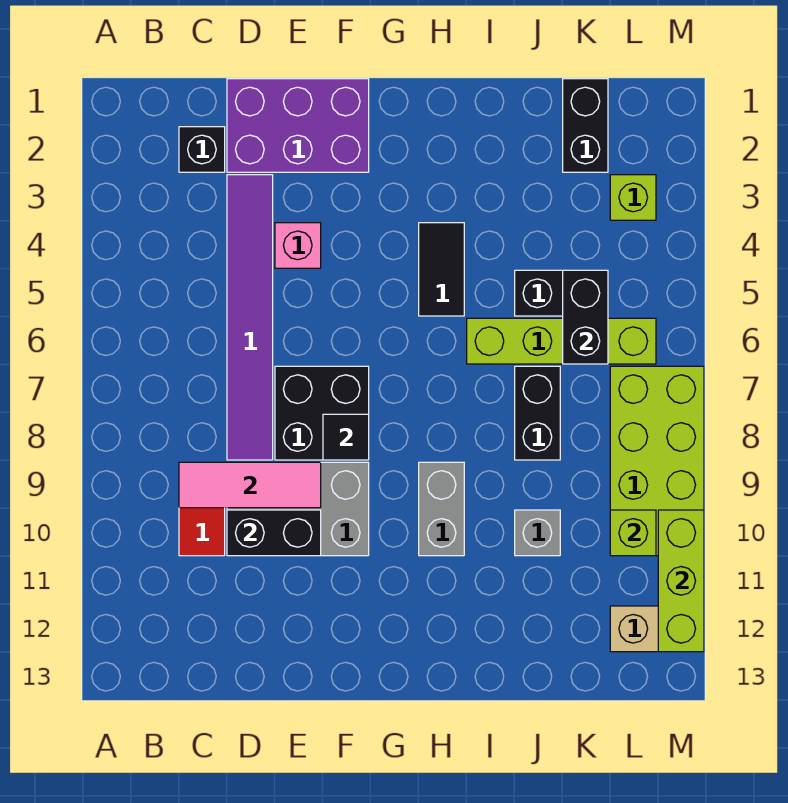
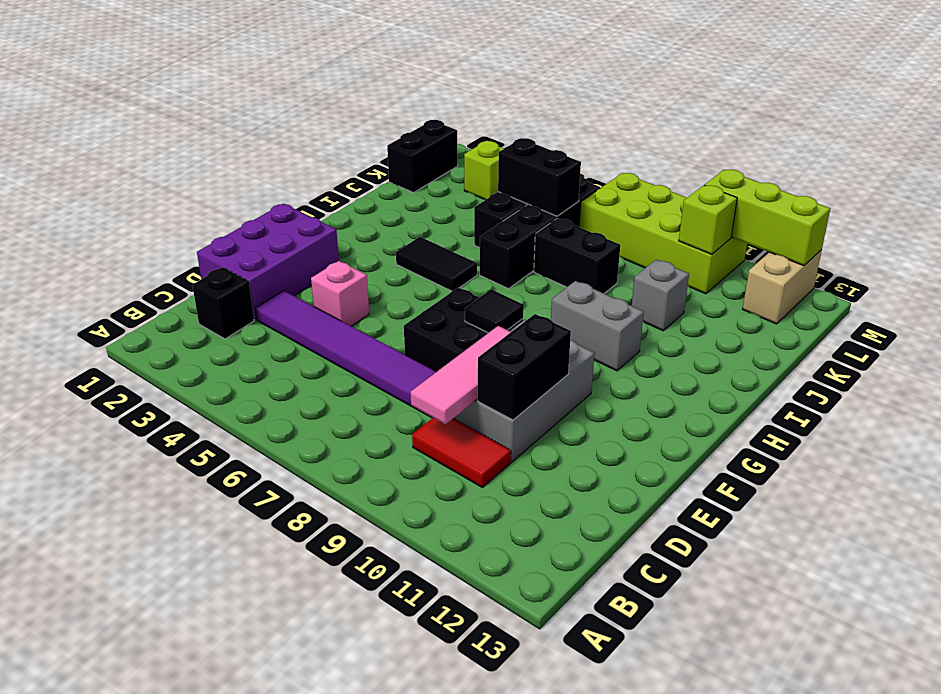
lime 1x4 brick [467,318,656,364] -> black 1x4 brick [480,176,600,289]
black 1x2 brick [563,79,608,172] -> black 1x2 brick turned to [387,120,458,193]

